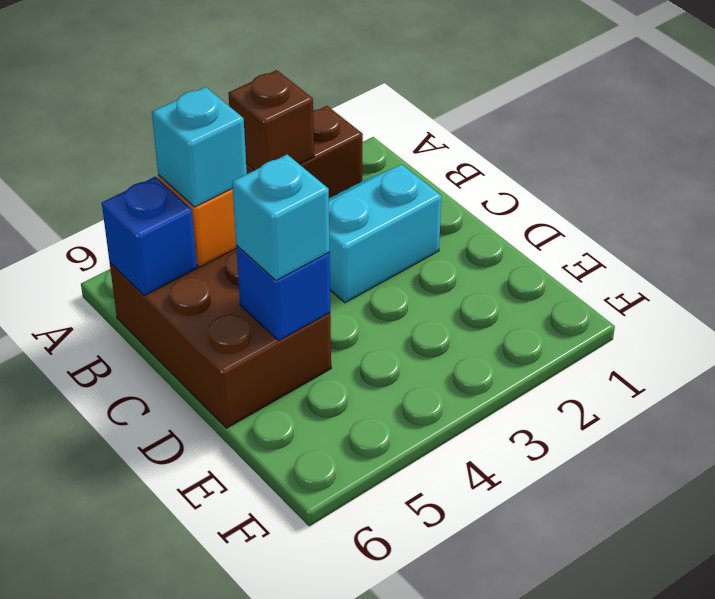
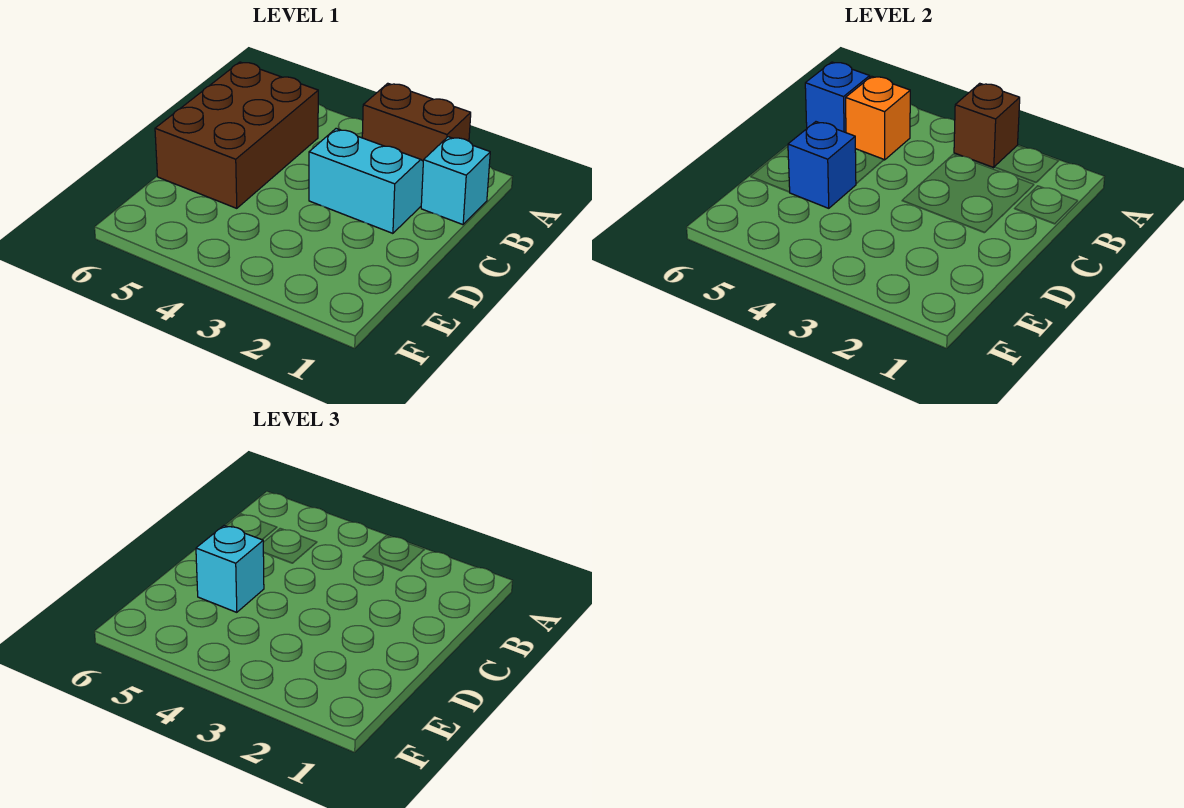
cyan 1x1 brick [152,87,247,207] -> cyan 1x1 brick moved to [421,137,490,225]

